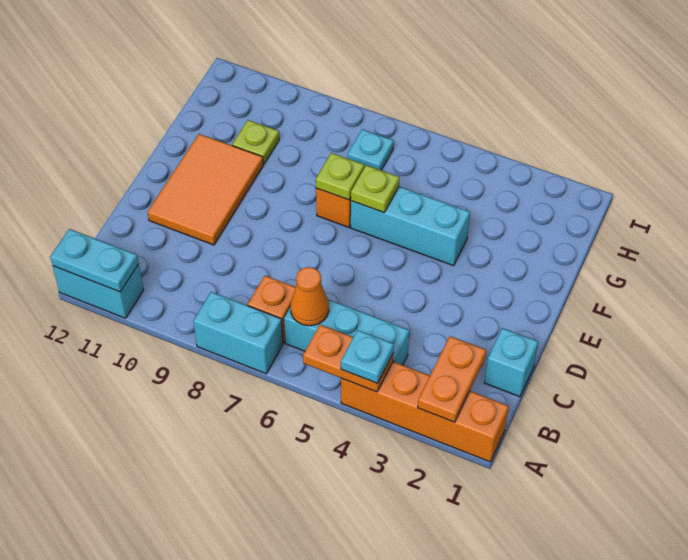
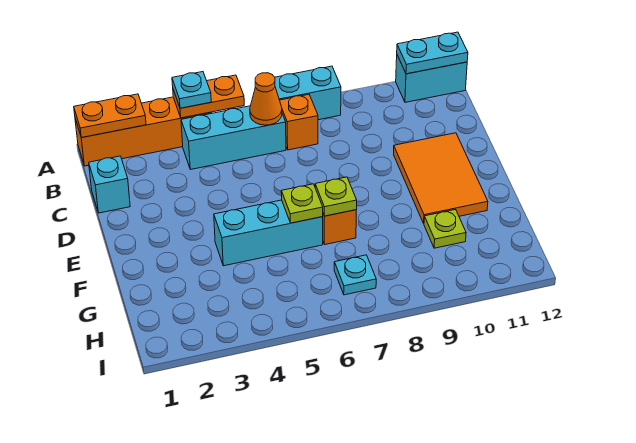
orange 1x2 plate [418,336,486,422] -> orange 1x2 plate turned to [74,94,146,138]

